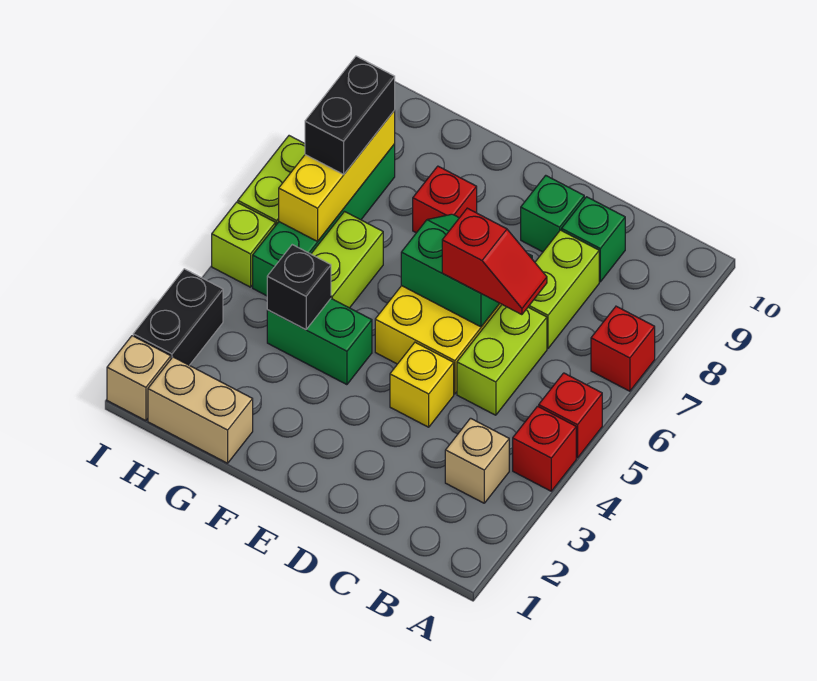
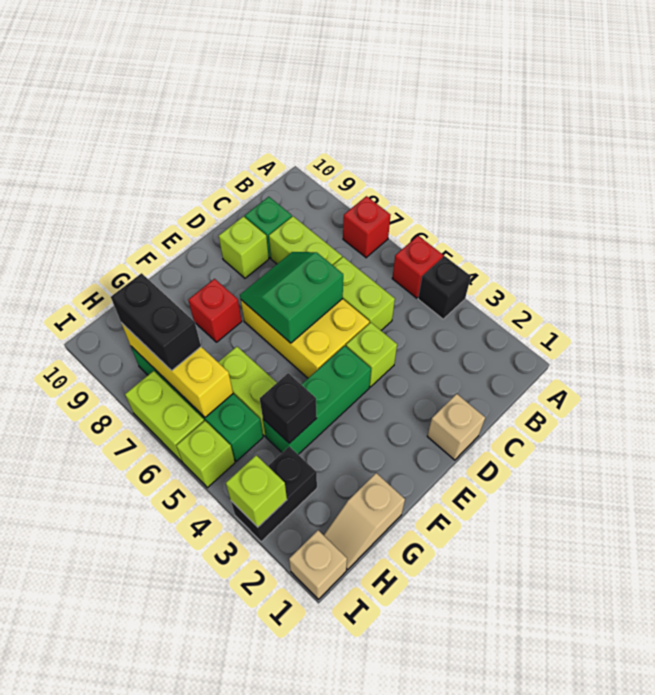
red 1x1 brick [513,406,576,491] -> black 1x1 brick [418,256,471,319]
tan 1x1 brick [445,418,509,503] -> tan 1x1 brick moved to [427,394,485,460]
red 1x2 slope [442,208,547,315] -> none
yellow 1x1 brick [390,342,454,427] -> lime 1x1 brick [346,323,397,387]
green 1x1 brick [521,175,584,252] -> lime 1x1 brick [219,216,269,278]
green 1x2 brick [267,299,372,385] -> green 1x3 brick [263,346,371,454]
tan 1x2 brick [148,357,253,463] -> tan 1x2 slope [324,473,405,570]
black 1x2 brick [133,269,223,365] -> black 1x2 brick turned to [231,446,317,542]
none -> lime 1x1 brick [226,455,287,527]

